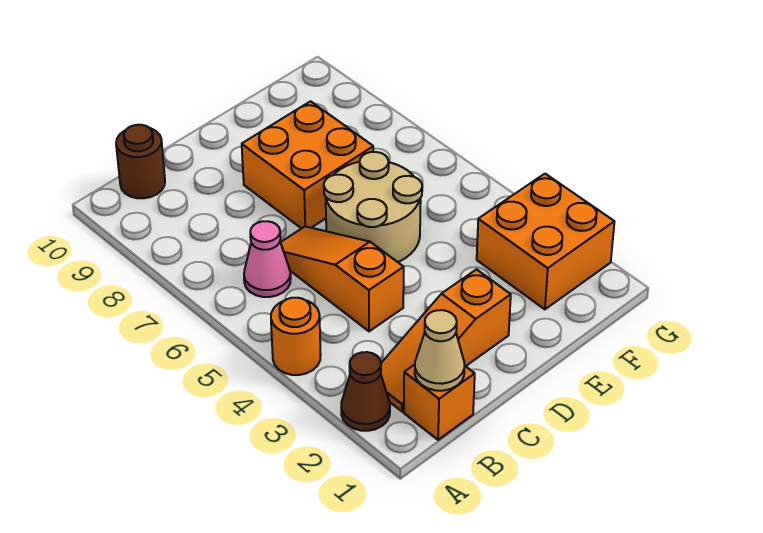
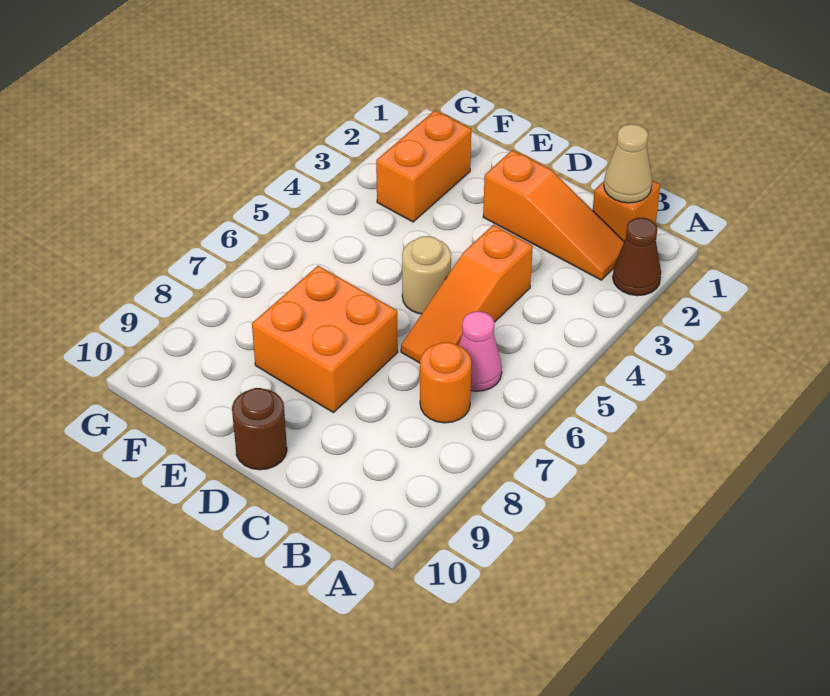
orange 1x1 round brick [271,298,321,375] -> orange 1x1 round brick moved to [420,342,471,423]
brown 1x1 round brick [116,125,165,198] -> brown 1x1 round brick moved to [232,388,287,470]
tan 2x2 round brick [324,152,422,262] -> tan 1x1 round brick [402,236,451,314]
orange 2x2 brick [477,174,615,309] -> orange 1x2 brick [376,110,471,222]

